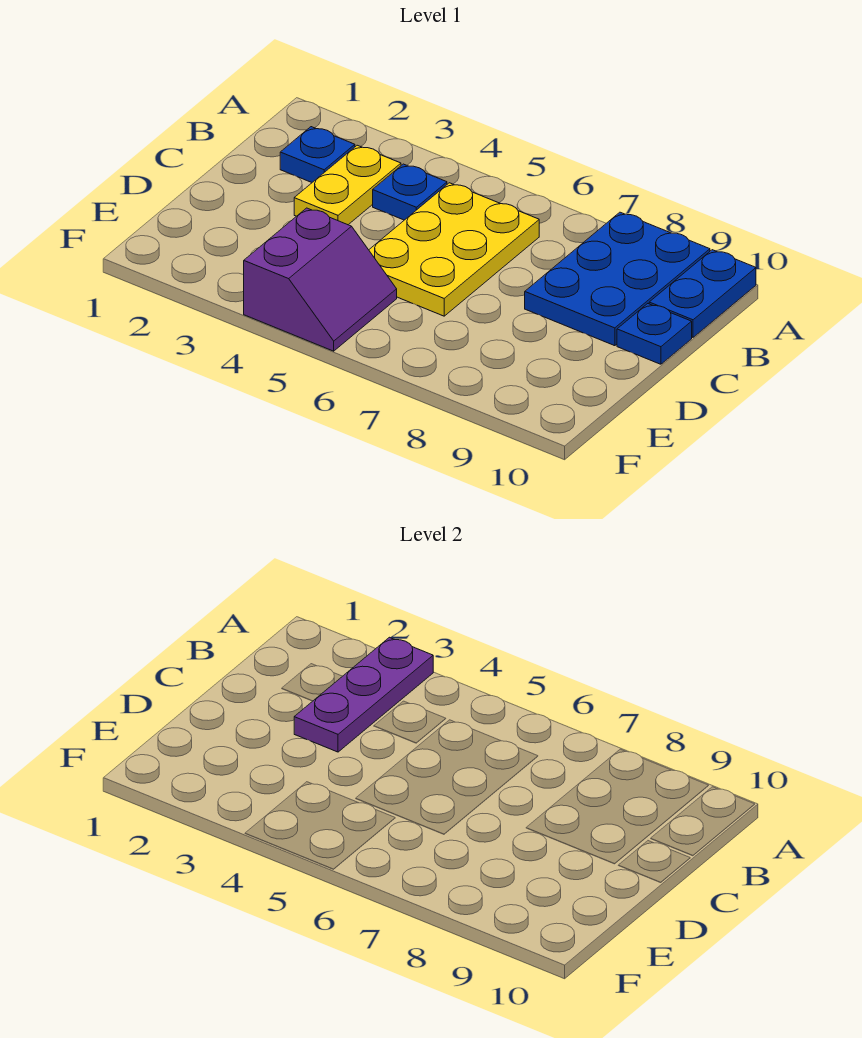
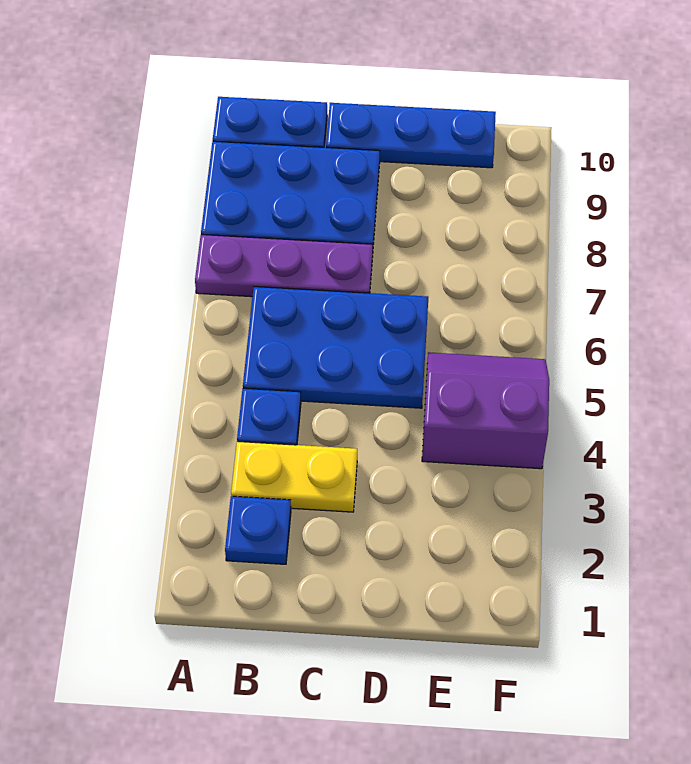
purple 1x3 plate [294,637,433,752] -> purple 1x3 plate moved to [195,235,373,297]
yellow 2x3 plate [369,183,539,316] -> blue 2x3 plate [243,287,428,408]
blue 1x1 plate [617,304,692,364] -> blue 1x3 plate [326,103,496,168]

